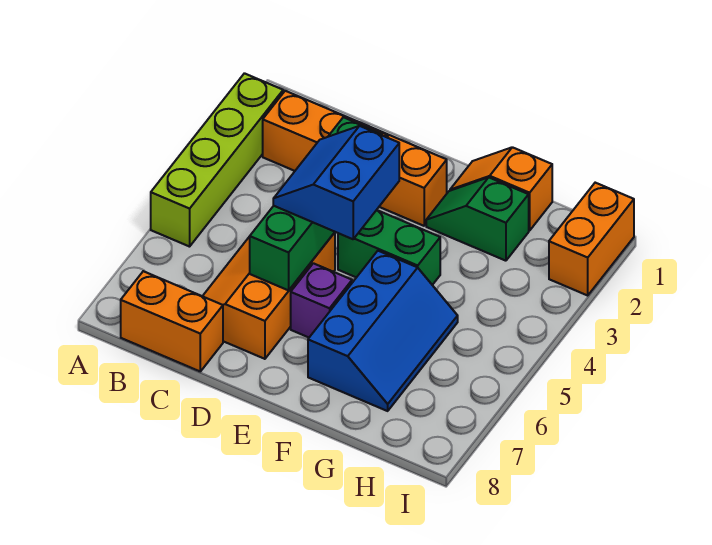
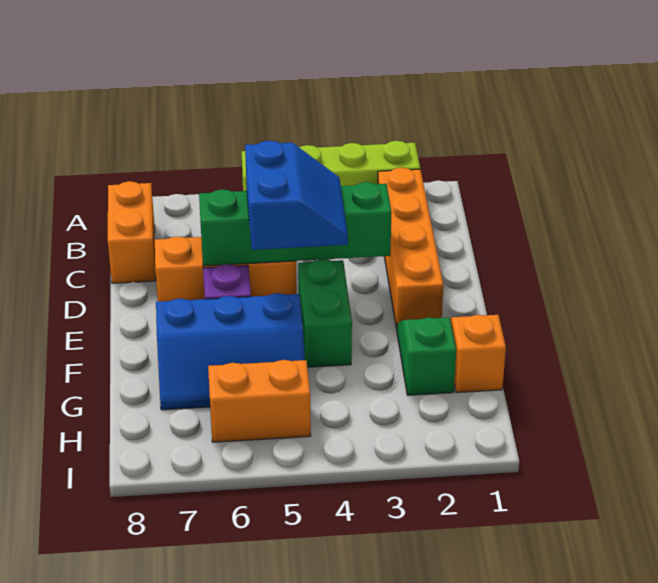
blue 2x2 slope [273,126,399,239] -> blue 2x2 slope turned to [245,141,348,250]
orange 1x2 brick [549,183,634,295] -> orange 1x2 brick moved to [208,360,311,442]

